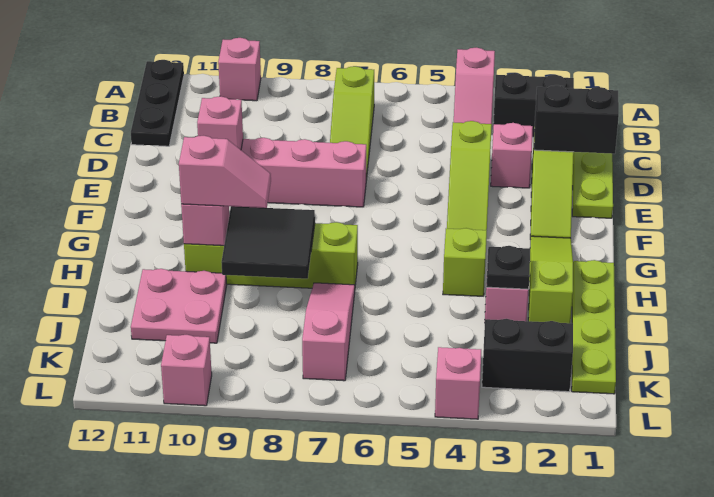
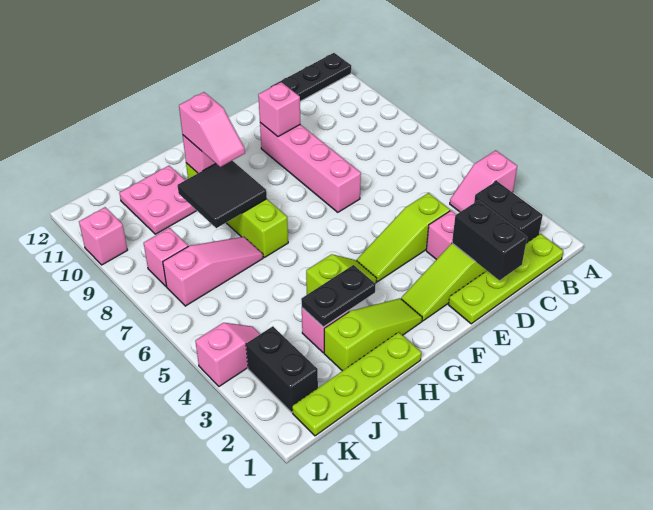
pink 1x1 brick [218,38,261,101] -> pink 1x1 brick moved to [144,228,188,287]
lime 1x3 slope [330,66,374,180] -> none
black 1x1 plate [486,246,530,289] -> black 1x2 plate [301,265,376,327]

